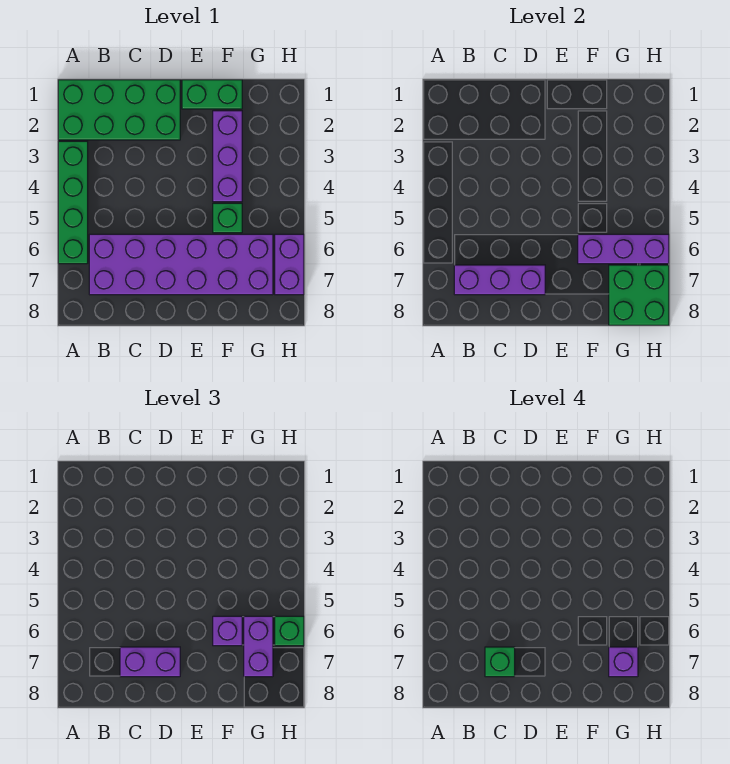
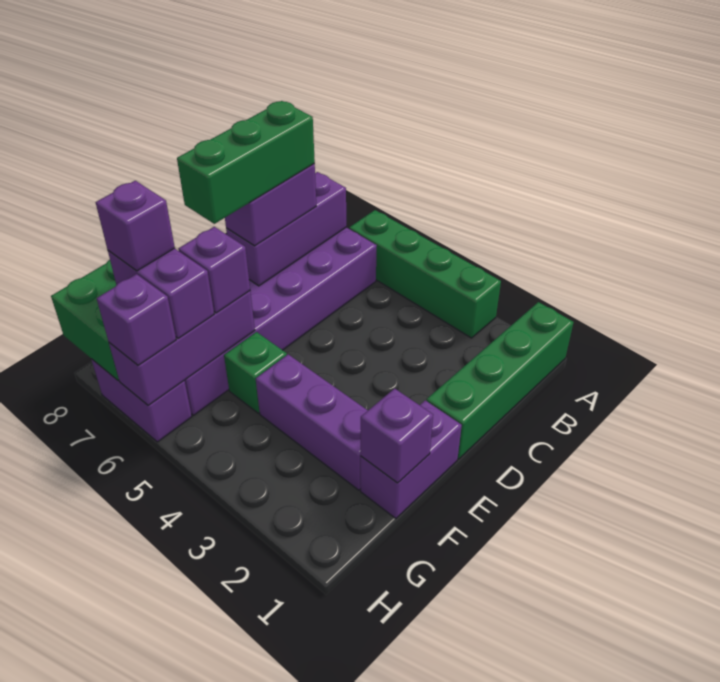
green 2x4 brick [58,80,180,140] -> green 1x4 brick [427,302,574,459]
green 1x1 brick [485,647,515,677] -> green 1x3 brick [177,101,315,224]
green 1x2 brick [182,80,242,109] -> purple 1x2 brick [361,400,462,519]
none -> purple 1x1 brick [361,388,433,483]
green 1x1 brick [275,616,304,646] -> purple 1x1 brick [97,274,176,365]

